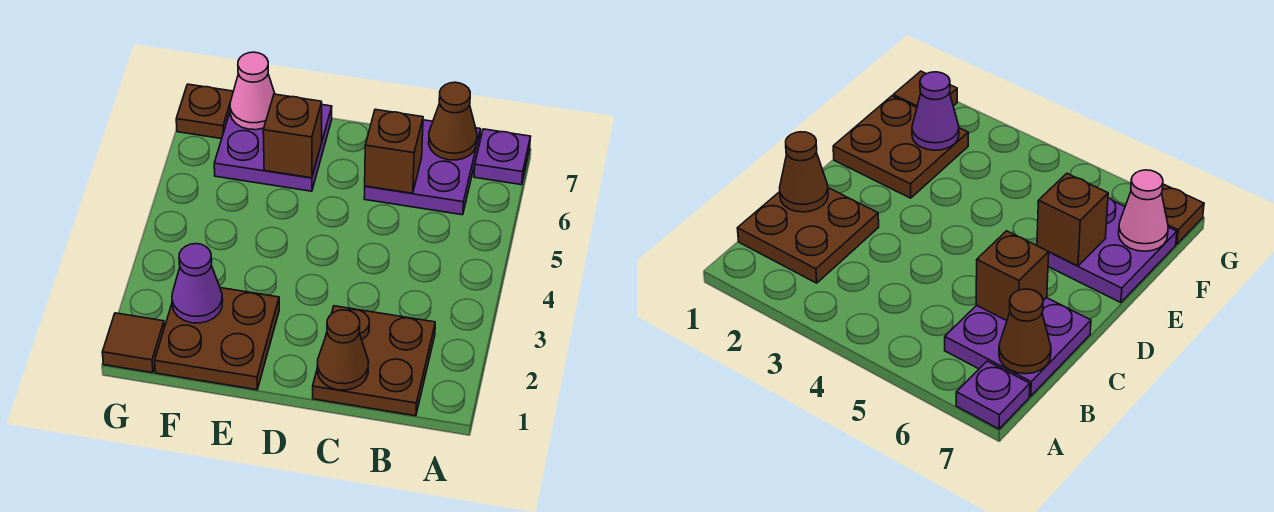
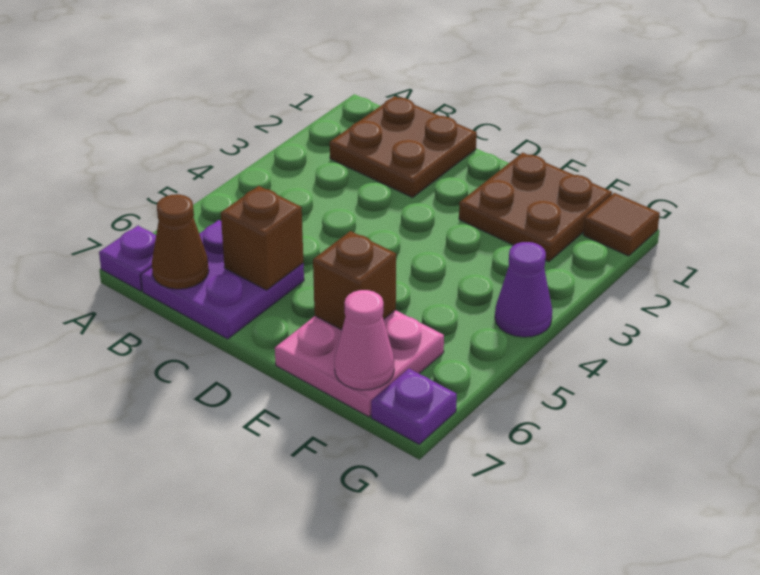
brown 1x1 cone [317,310,369,390] -> none
purple 2x2 plate [214,105,332,191] -> pink 2x2 plate [275,310,444,417]
purple 1x1 cone [172,244,223,323] -> purple 1x1 cone moved to [495,242,552,337]
brown 1x1 plate [176,84,233,139] -> purple 1x1 plate [371,369,457,444]

